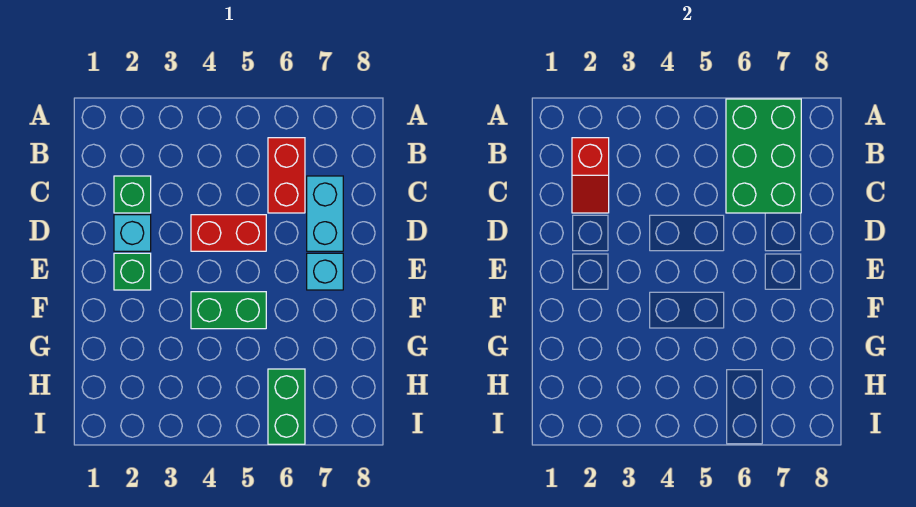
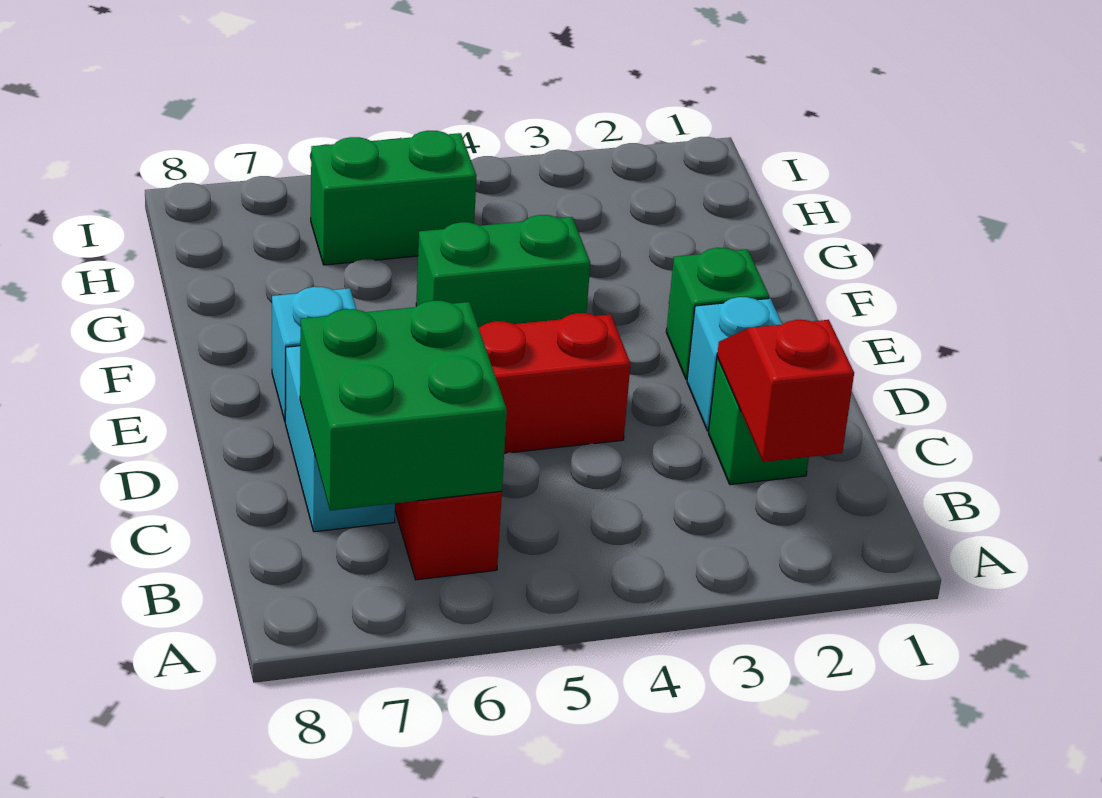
green 2x3 brick [726,99,801,213] -> green 2x2 brick [300,301,507,510]
green 1x2 brick [268,369,305,444] -> green 1x2 brick turned to [311,131,476,265]

